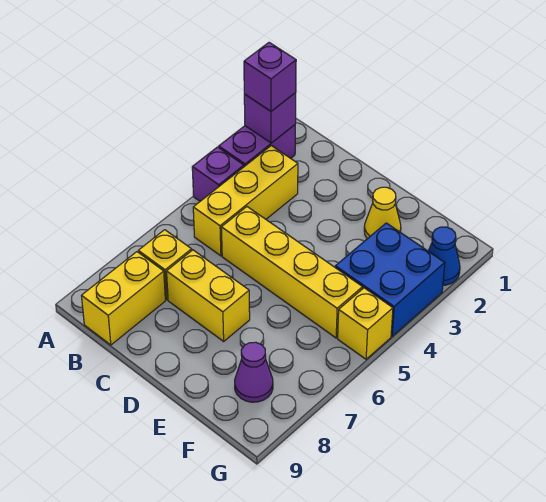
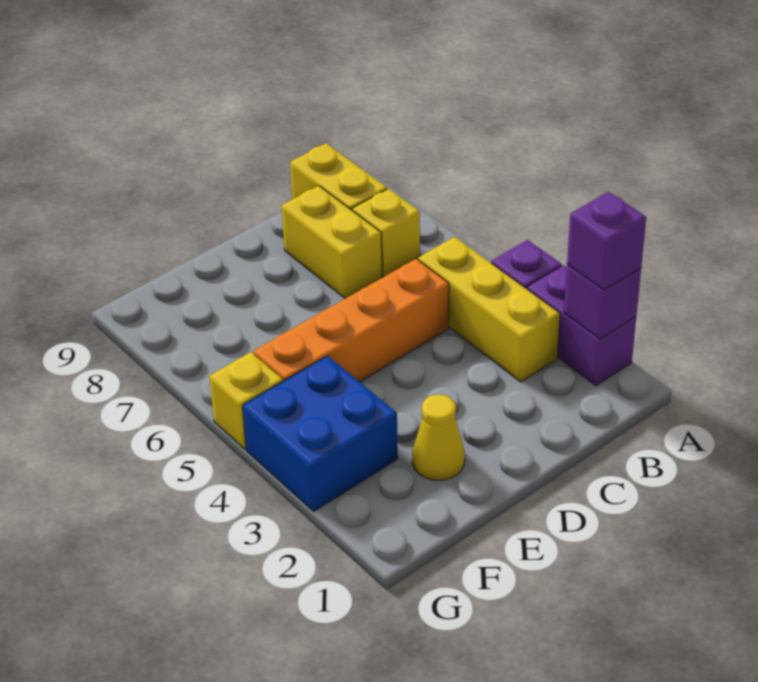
yellow 1x4 brick [221,207,363,338] -> orange 1x4 brick [253,259,449,382]
yellow 1x2 brick [167,250,250,341] -> yellow 1x2 brick turned to [282,186,382,298]
purple 1x1 cone [235,342,273,402] -> none
blue 1x1 cone [429,227,460,285] -> none

